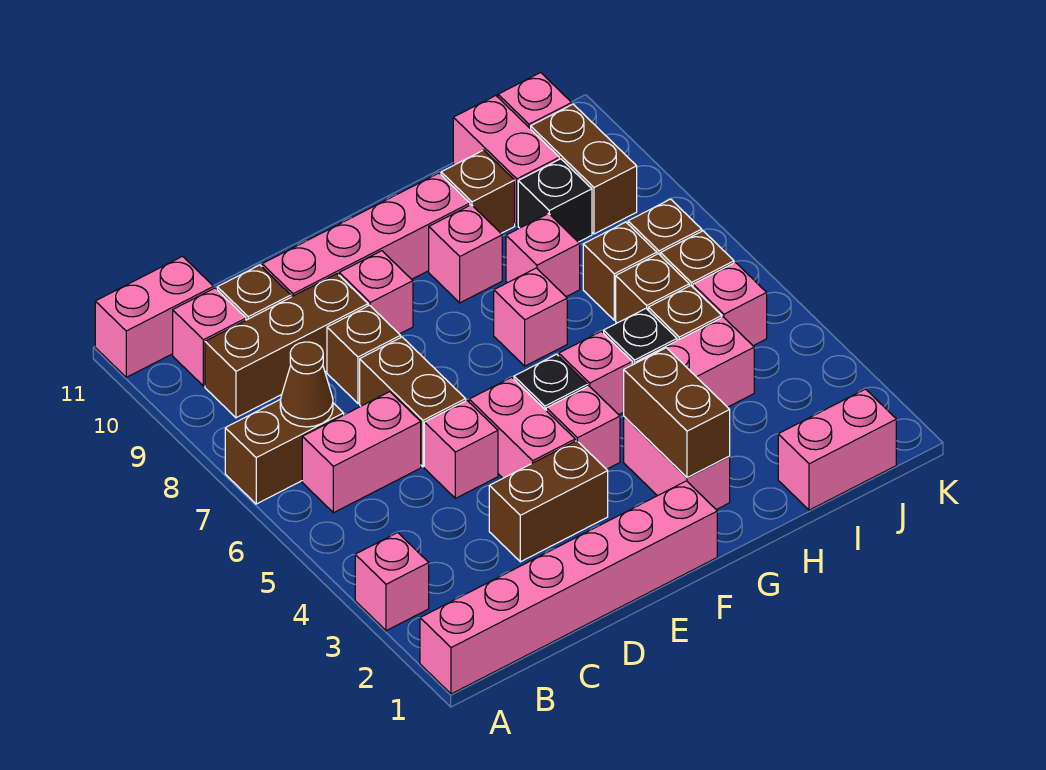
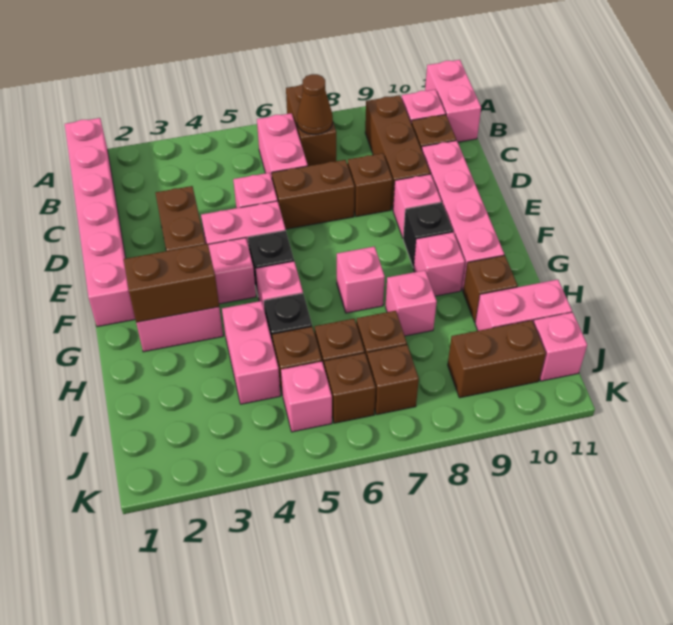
pink 1x1 brick [355,533,429,631] -> none
pink 1x2 brick [778,389,896,510] -> none
black 1x1 brick [518,159,592,242] -> black 1x1 brick moved to [403,202,453,268]

